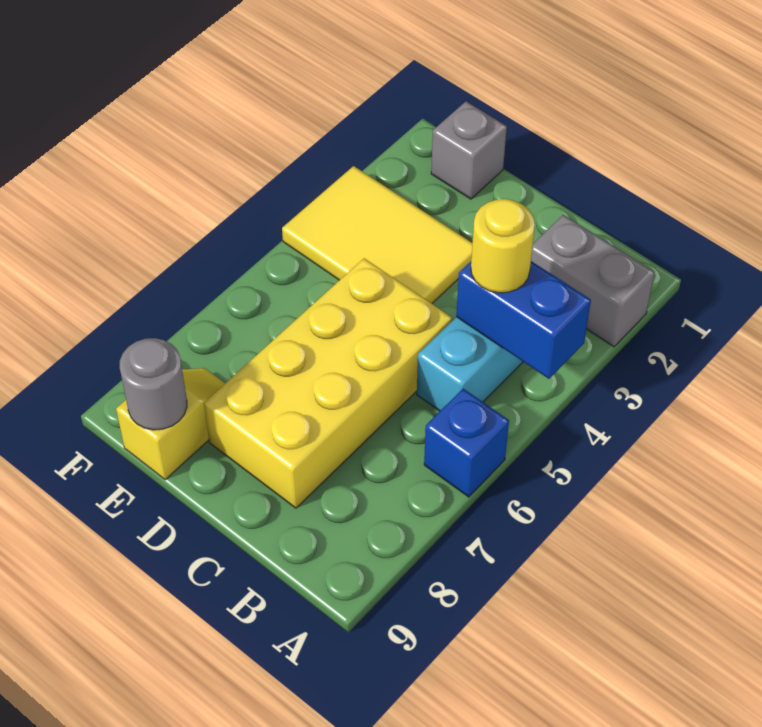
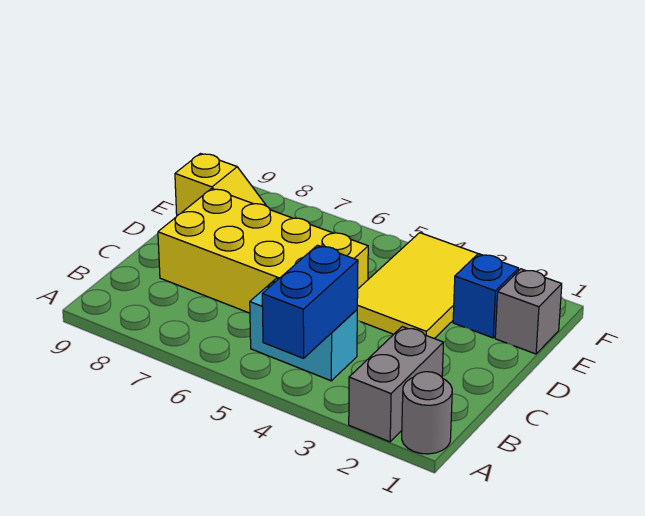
blue 1x1 brick [424,389,509,497] -> blue 1x1 brick moved to [453,254,519,338]
yellow 1x1 round brick [471,199,535,293] -> none
grey 1x1 round brick [120,338,187,430] -> grey 1x1 round brick moved to [402,372,452,454]

